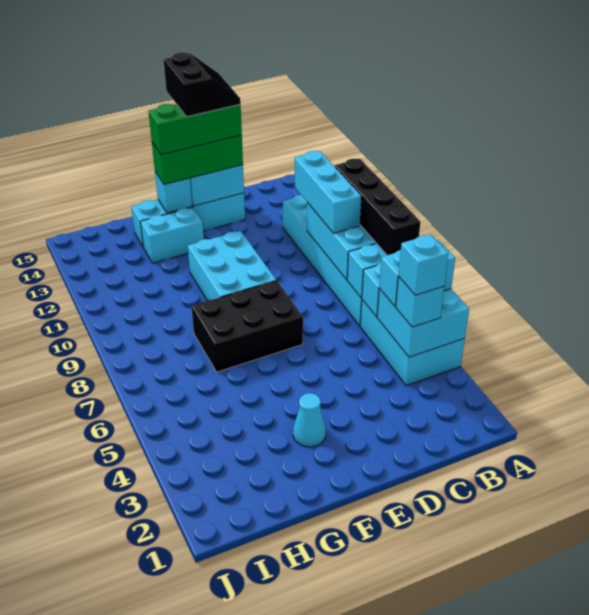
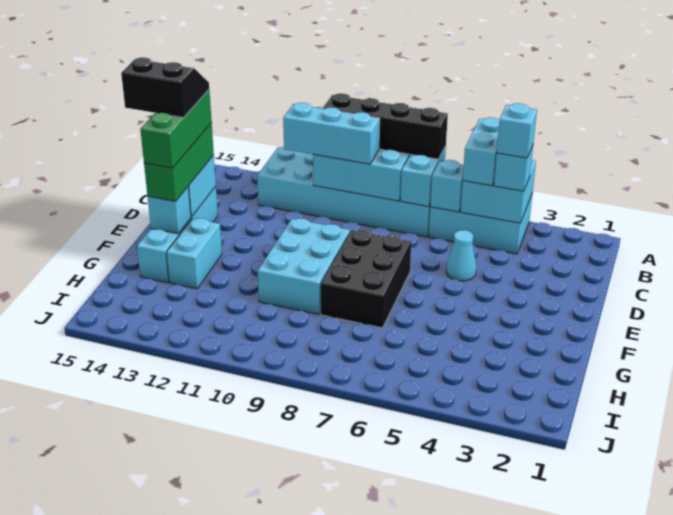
cyan 2x3 brick [188,231,276,300] -> cyan 2x3 brick turned to [258,218,350,314]
cyan 1x1 cone [293,393,326,447] -> cyan 1x1 cone moved to [446,230,477,281]

